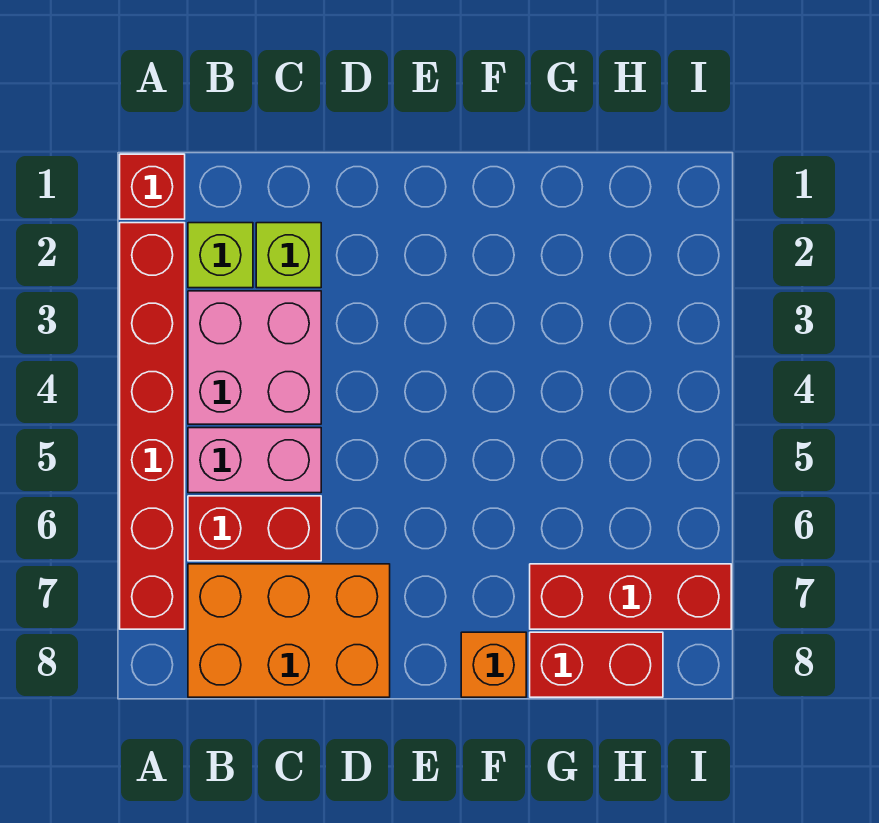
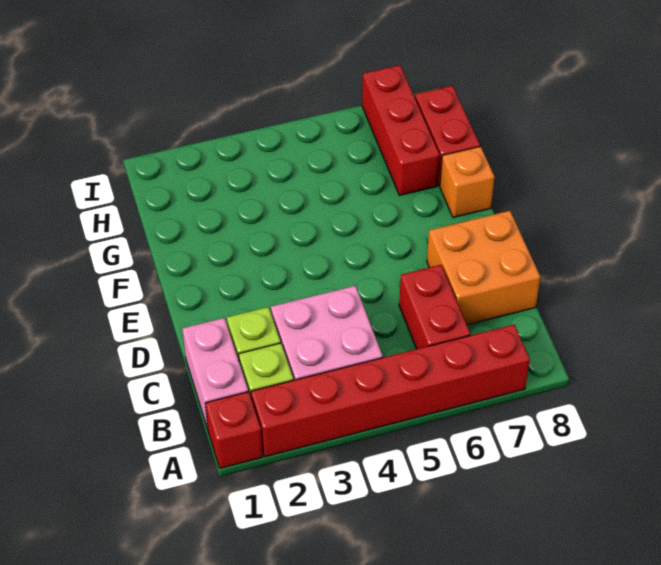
pink 1x2 brick [188,428,321,493] -> pink 1x2 brick moved to [182,318,248,429]
orange 2x3 brick [188,564,390,697] -> orange 2x2 brick [427,211,540,325]

